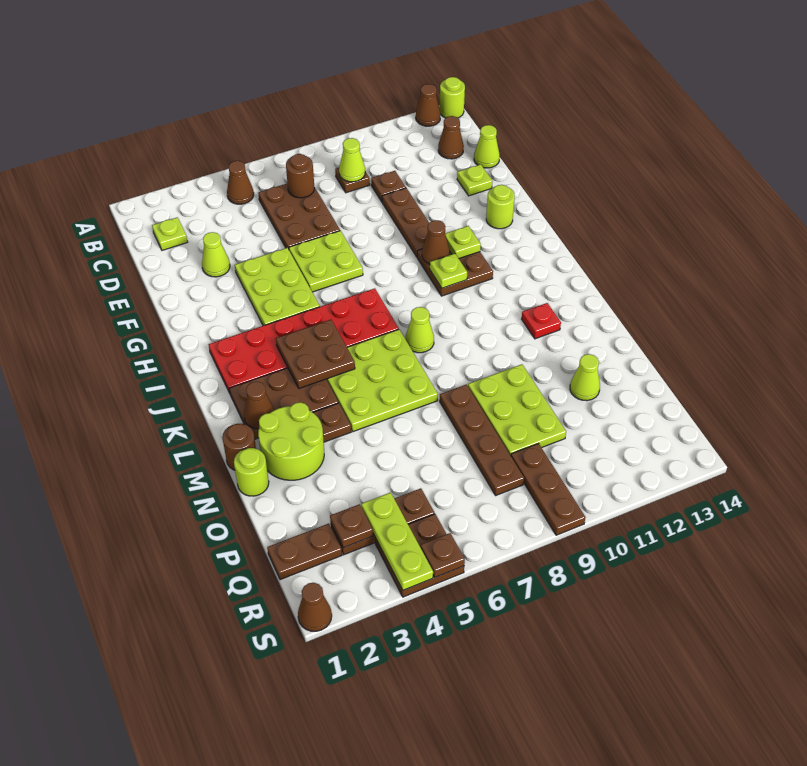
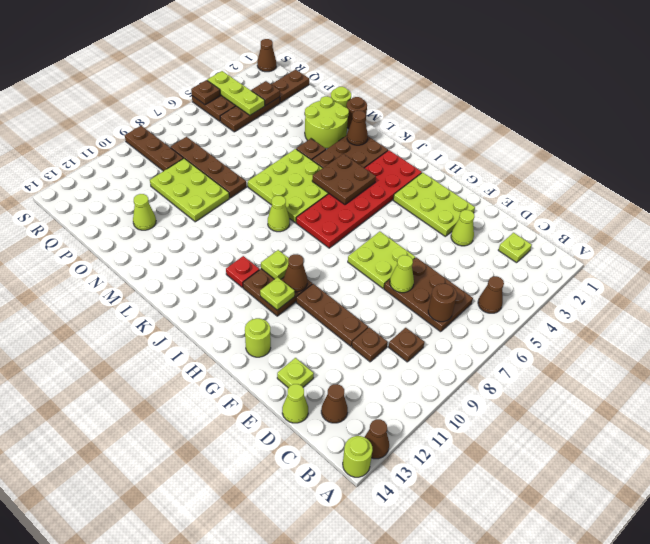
lime 1x1 cone [339,138,365,182] -> lime 1x1 cone moved to [390,255,414,293]
lime 2x3 plate [235,248,320,326] -> lime 2x3 plate moved to [393,173,475,237]
red 1x1 plate [522,303,561,339] -> red 1x1 plate moved to [226,256,259,287]

